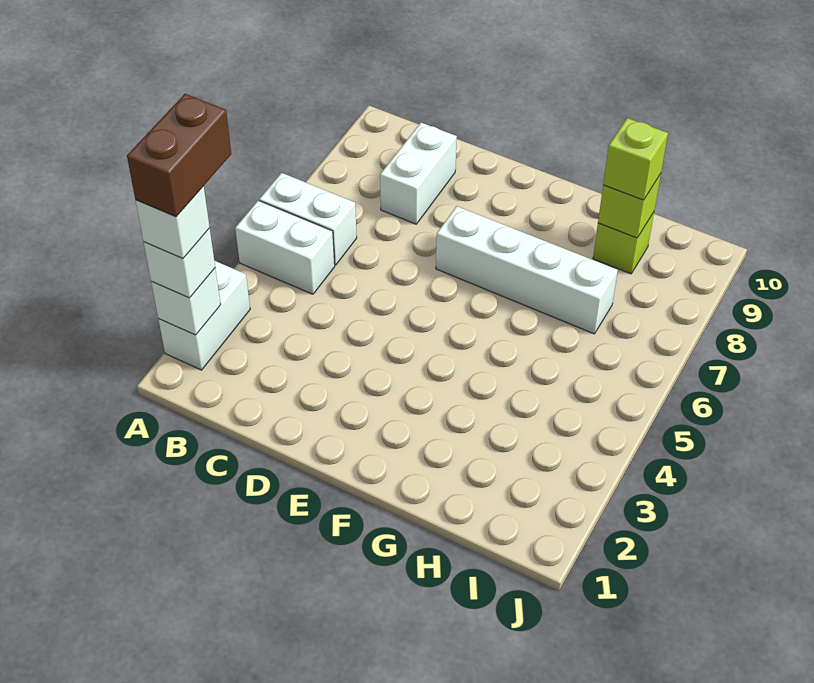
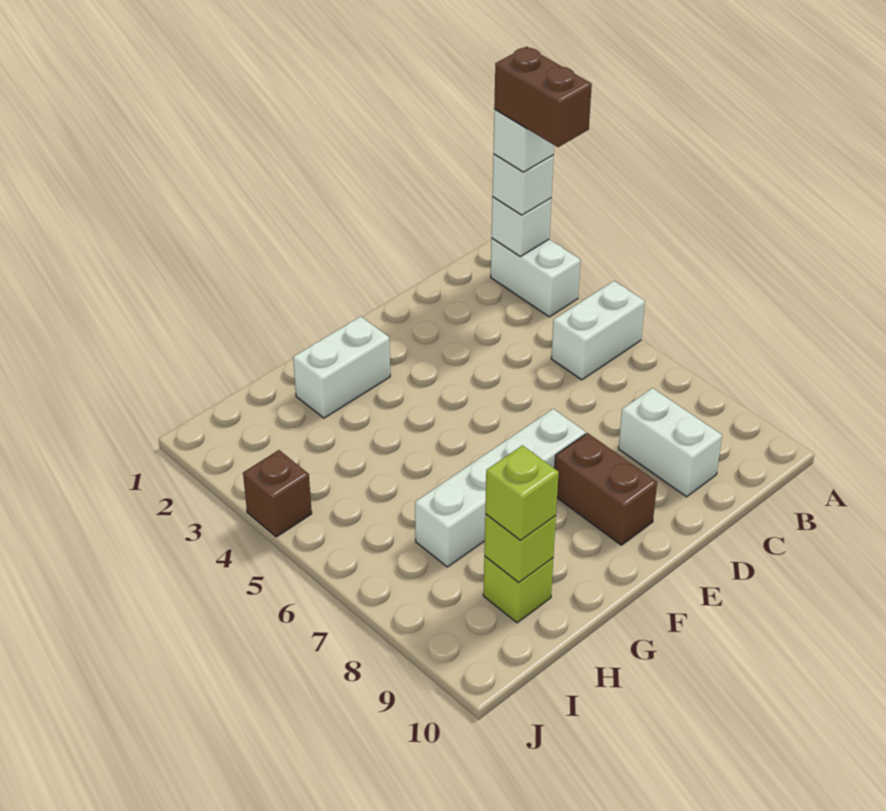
white 1x2 brick [259,173,357,265] -> white 1x2 brick moved to [293,316,390,418]
none -> brown 1x2 brick [555,433,657,545]
none -> brown 1x1 brick [243,450,312,537]

